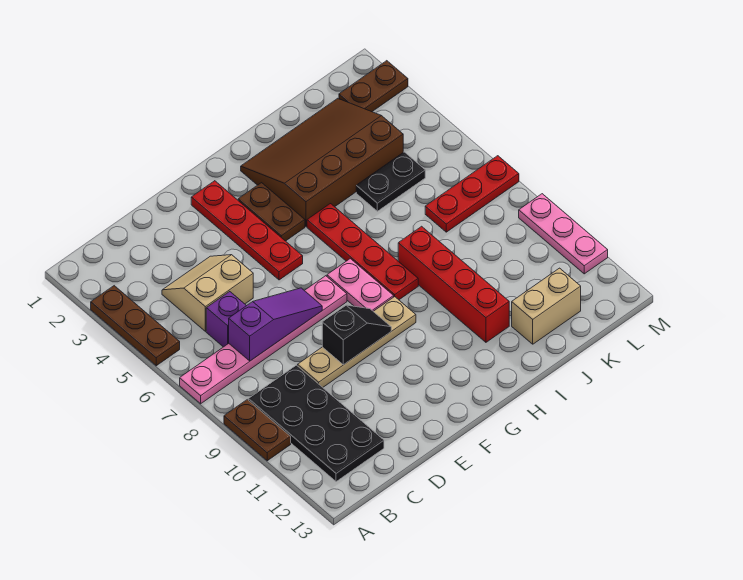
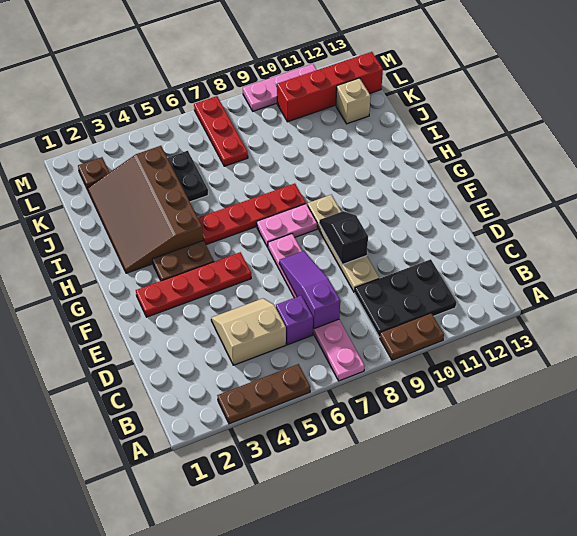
black 2x4 plate [248,365,384,482] -> black 2x3 plate [355,259,457,337]
tan 2x2 slope [162,255,253,331] -> tan 2x2 slope turned to [211,298,286,365]
red 1x4 brick [398,226,509,342] -> red 1x4 brick moved to [277,52,383,122]
tan 1x2 brick [512,268,581,344] -> tan 1x1 brick [336,78,371,124]
brown 1x2 plate [339,61,408,112] -> brown 1x1 plate [78,157,110,190]

